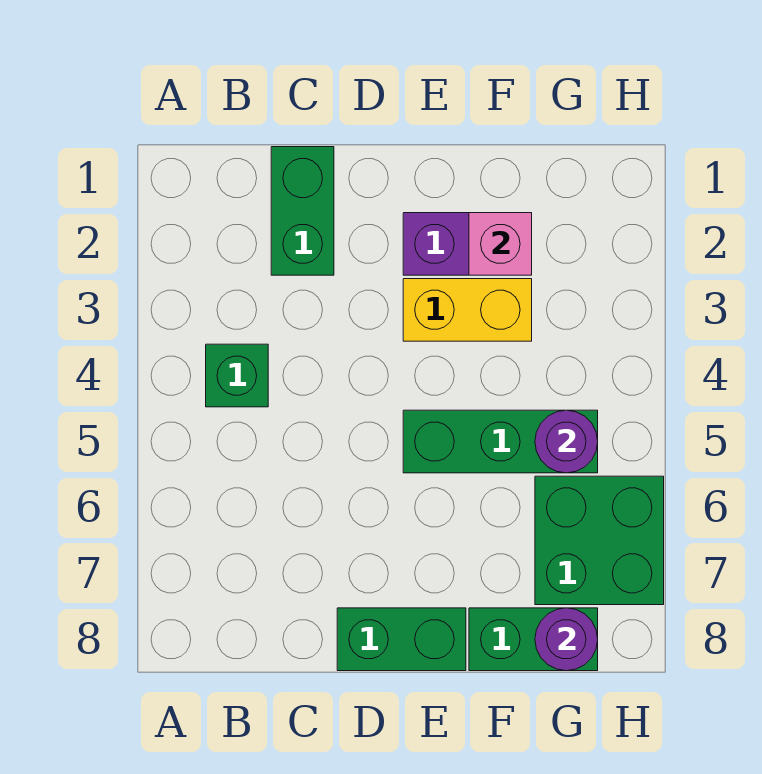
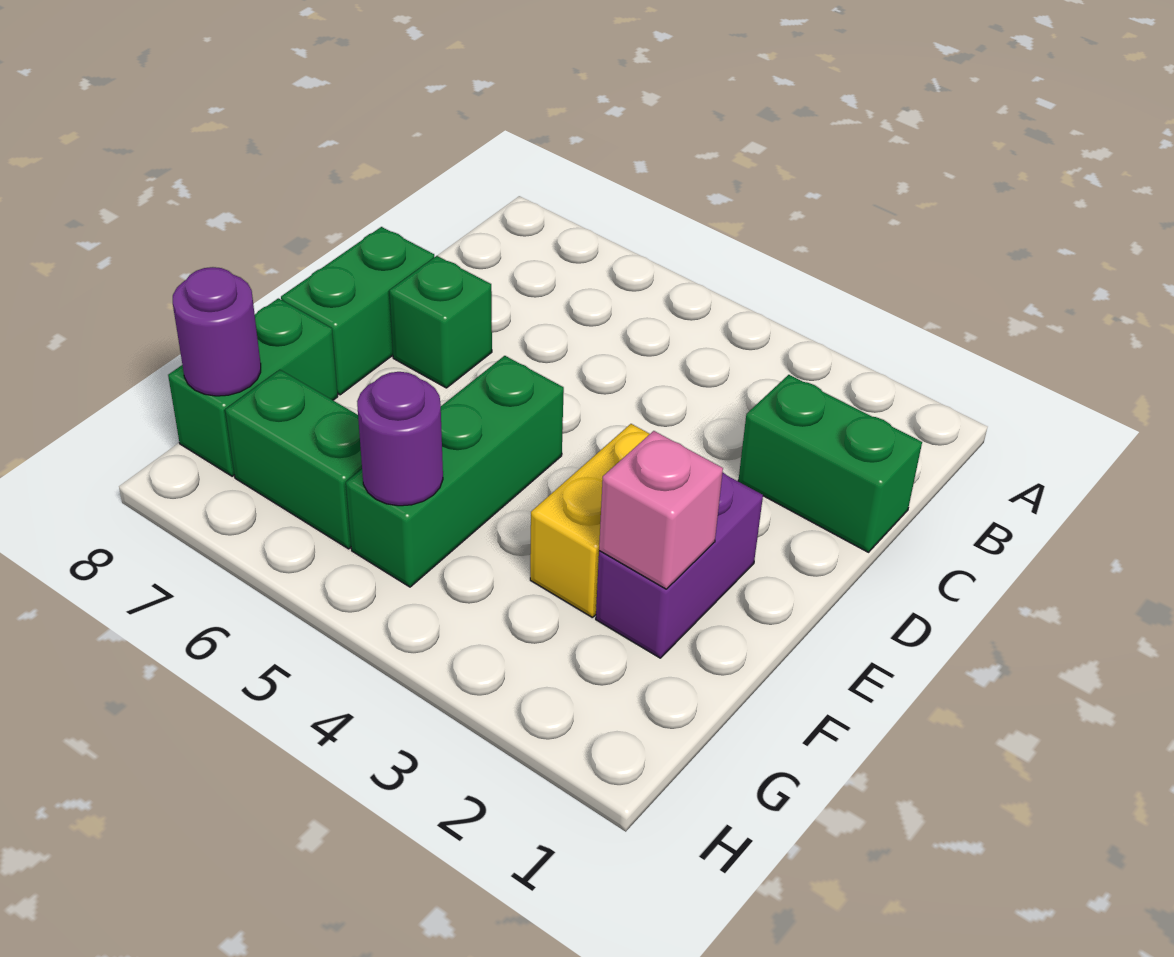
green 1x1 brick [206,344,268,407] -> green 1x1 brick moved to [389,256,492,388]
green 2x2 brick [535,476,664,605] -> green 1x2 brick [225,370,362,549]

